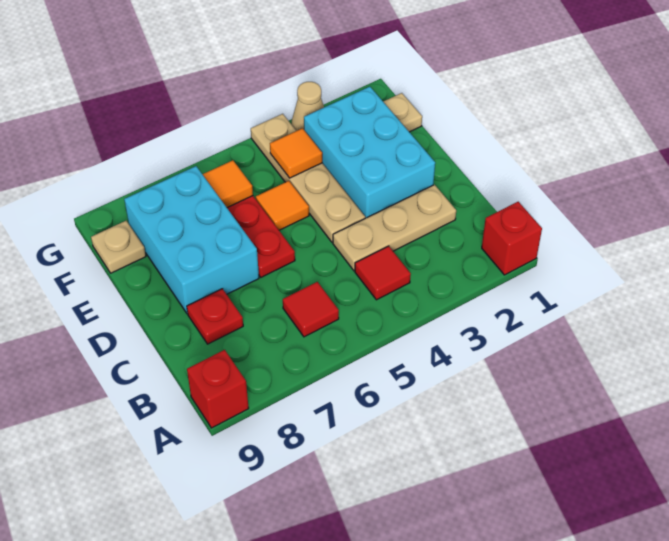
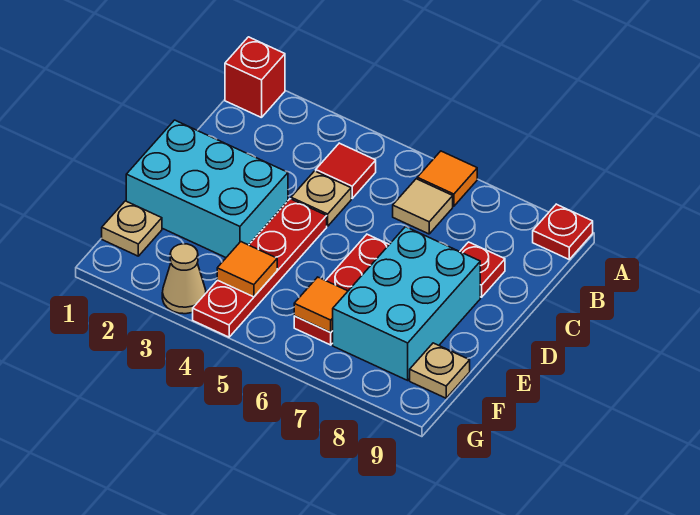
red 1x1 brick [187,350,249,428] -> red 1x1 plate [533,204,593,259]
red 1x1 tile [283,282,339,337] -> tan 1x1 tile [393,179,453,234]
tan 1x3 plate [333,185,456,271] -> tan 1x1 plate [291,171,351,226]
cyan 2x3 brick [304,87,435,218] -> cyan 2x3 brick turned to [126,120,288,257]
tan 1x4 plate [251,114,365,242] -> red 1x4 plate [193,199,327,337]
orange 1x1 tile [256,181,309,230] -> orange 1x1 tile moved to [417,151,477,206]

